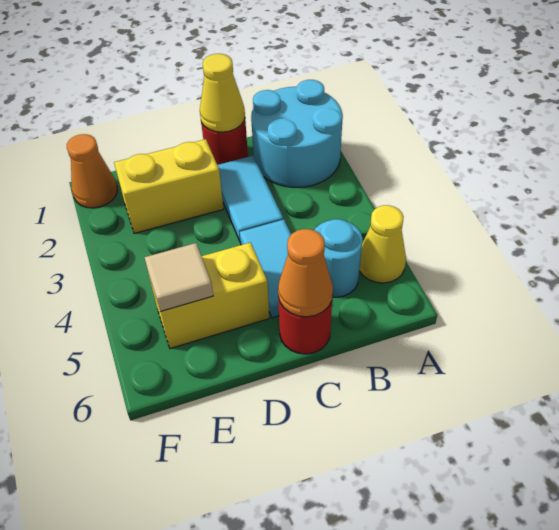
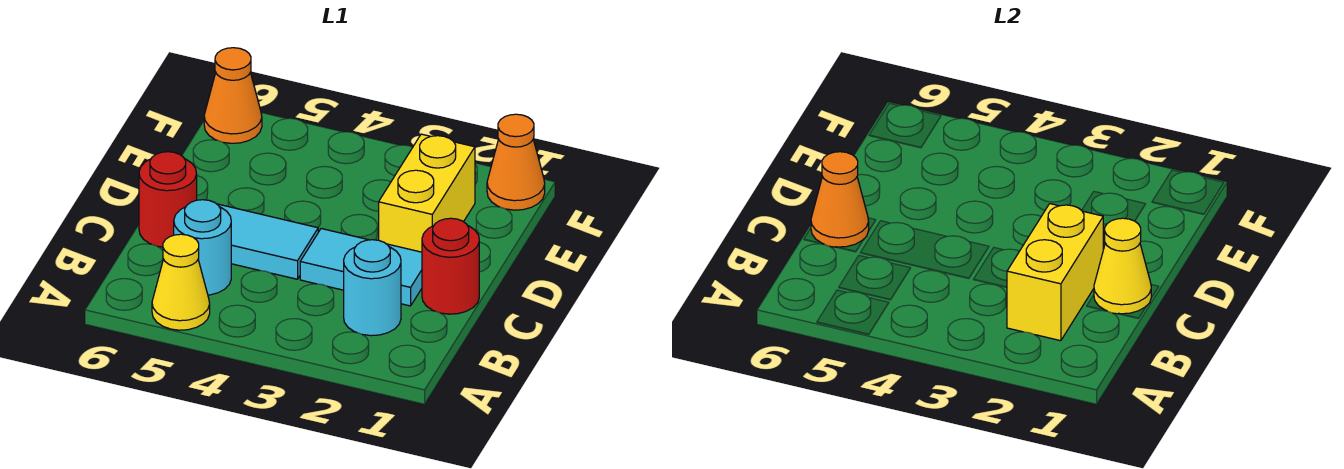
cyan 2x2 round brick [251,80,343,187] -> cyan 1x1 round brick [344,240,401,336]
yellow 1x2 brick [149,242,269,349] -> yellow 1x2 brick moved to [1007,204,1103,341]
tan 1x1 tile [145,243,213,311] -> none
none -> orange 1x1 cone [204,48,262,143]

